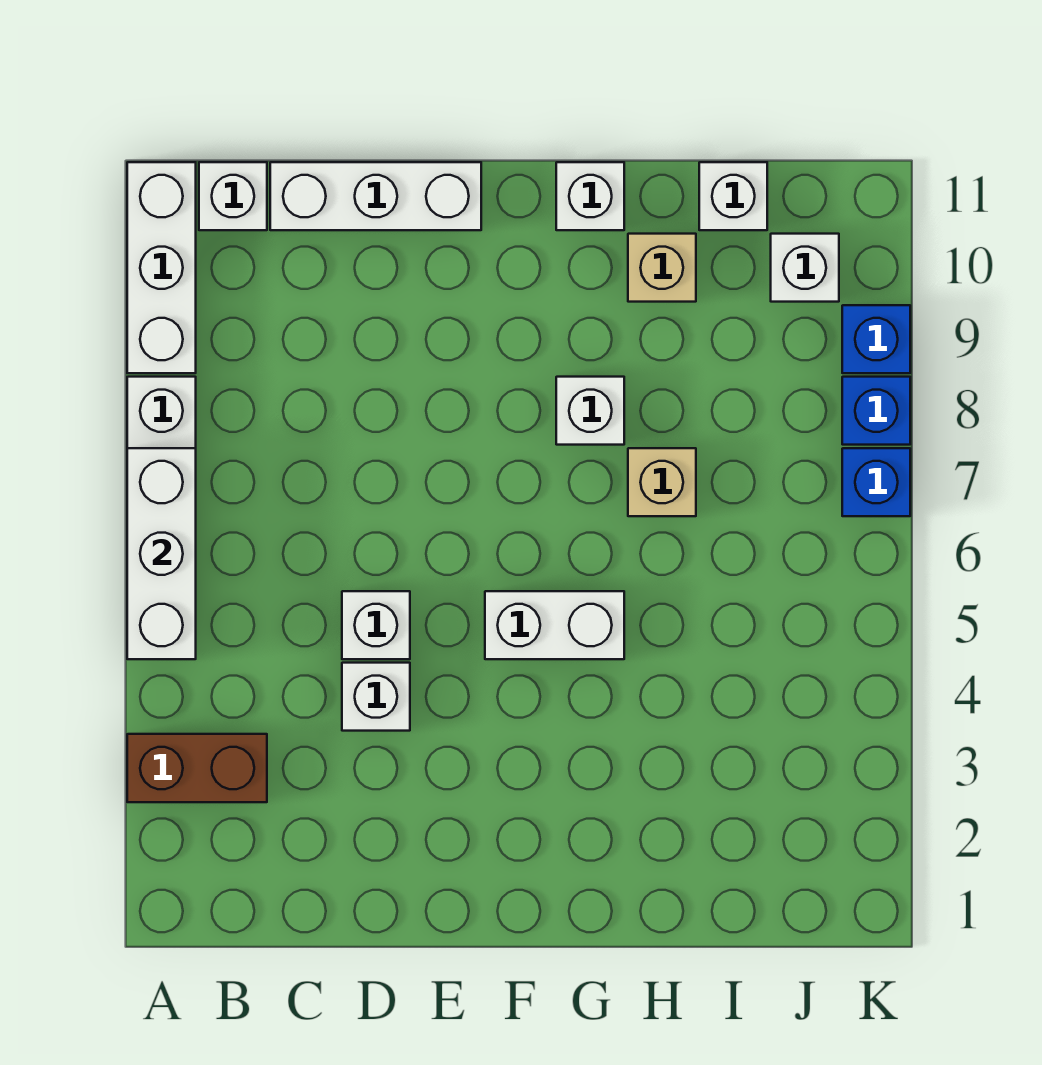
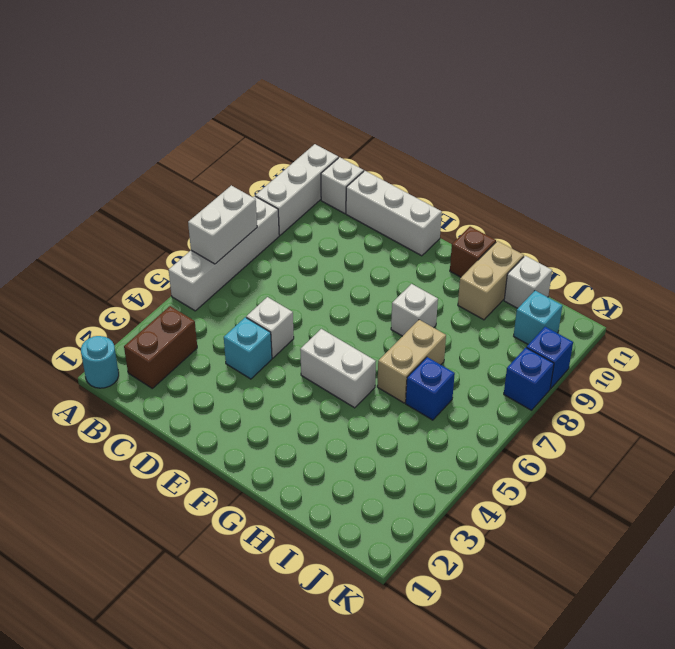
none -> cyan 1x1 round brick [81,336,119,388]
brown 1x2 brick [127,734,267,802] -> brown 1x2 brick turned to [124,306,197,388]
white 1x3 brick [127,448,196,659] -> white 1x2 brick [188,185,257,264]
white 1x1 brick [342,663,410,731] -> cyan 1x1 brick [224,317,272,379]
white 1x1 brick [556,162,624,230] -> brown 1x1 brick [450,227,496,277]
tan 1x1 brick [628,448,696,516] -> tan 1x2 brick [377,320,446,403]
tan 1x1 brick [628,234,696,302] -> tan 1x2 brick [458,241,524,320]
white 1x1 brick [771,234,839,302] -> cyan 1x1 brick [514,291,562,344]
blue 1x1 brick [842,448,910,516] -> blue 1x1 brick moved to [406,357,455,420]

